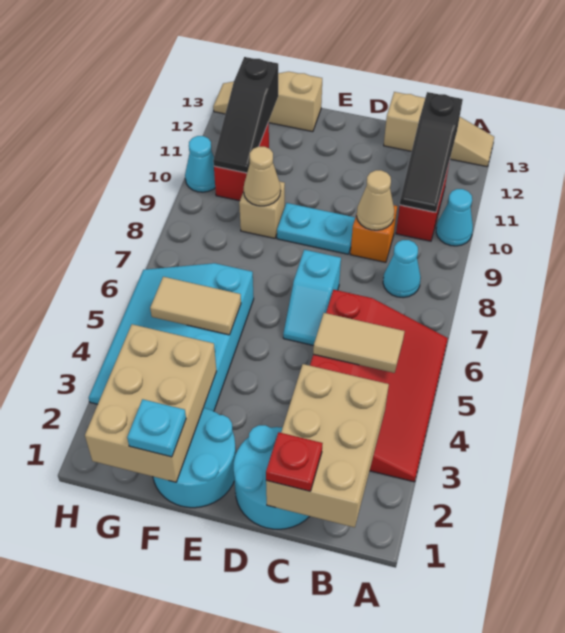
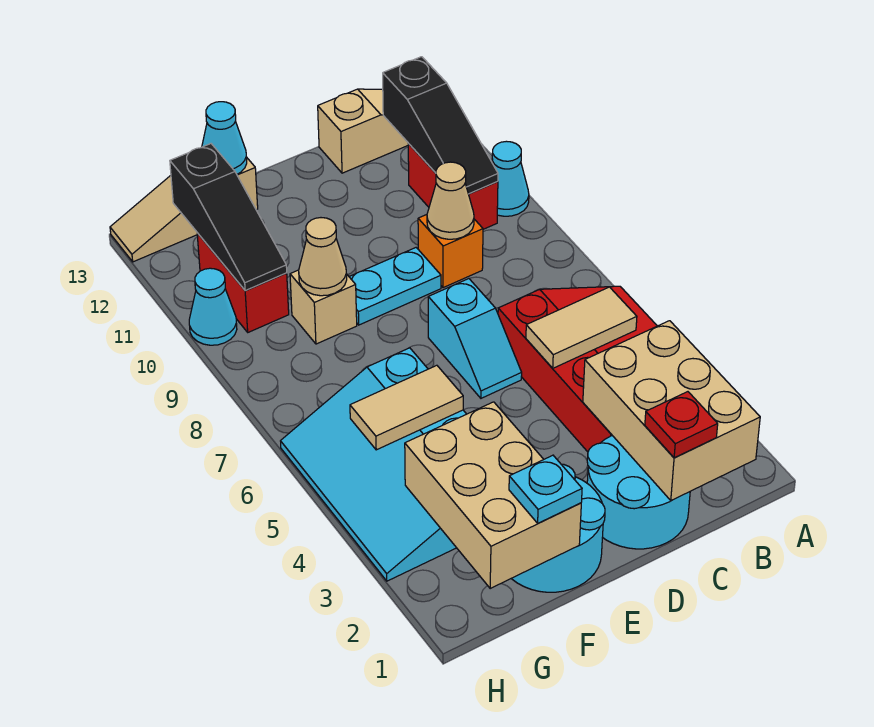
cyan 1x1 cone [383,240,421,298] -> cyan 1x1 cone moved to [202,102,247,174]

